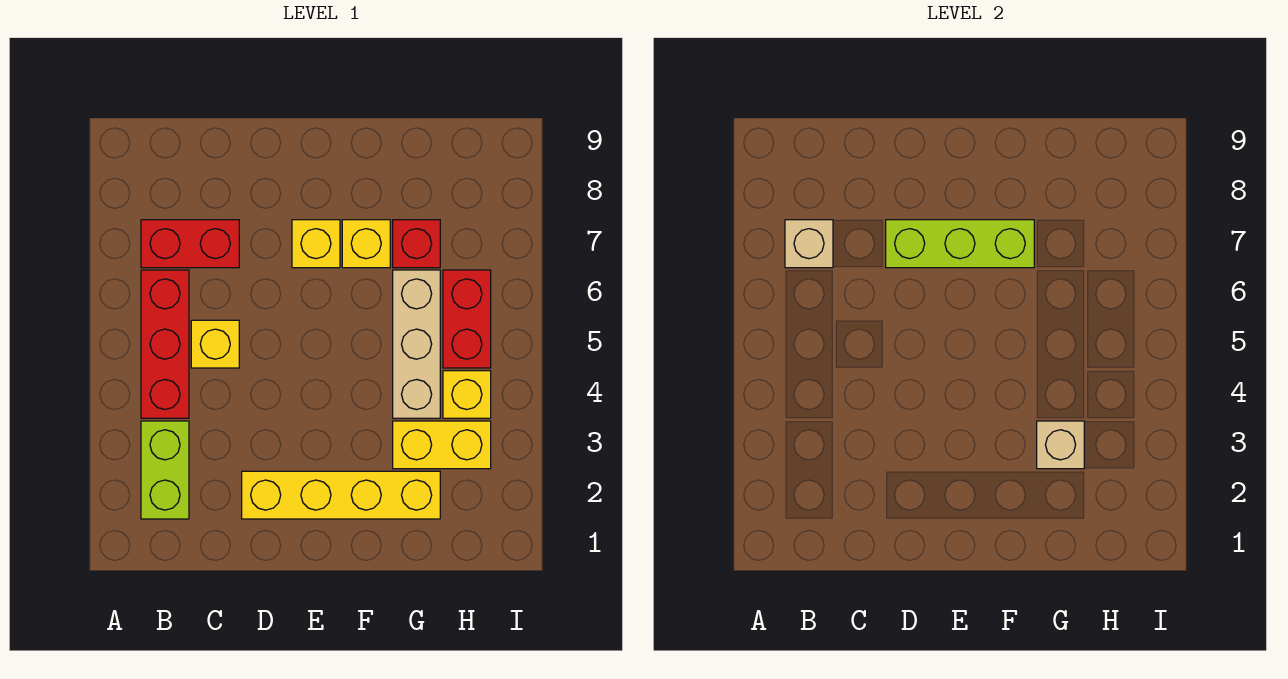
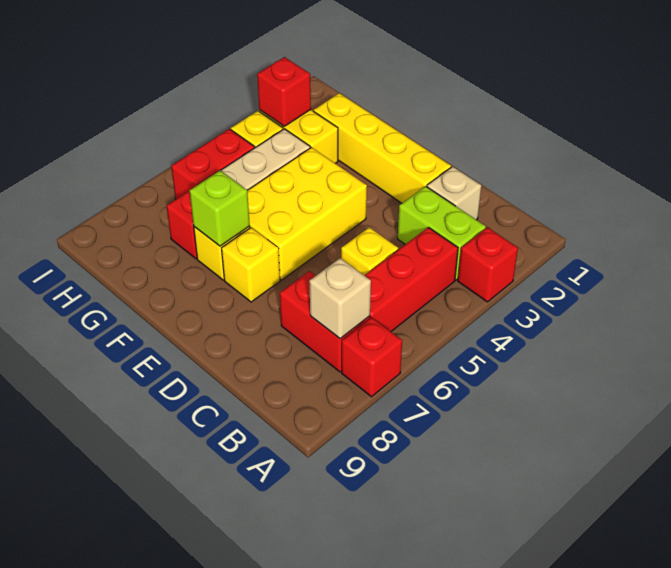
none -> red 1x1 brick [458,227,518,302]
none -> red 1x1 brick [342,317,402,397]
lime 1x2 brick [141,421,189,519] -> lime 1x2 brick turned to [398,186,486,280]
lime 1x3 brick [886,220,1034,268] -> lime 1x1 brick [190,171,250,246]
none -> yellow 2x3 brick [247,147,367,280]
tan 1x1 brick [1037,421,1084,469] -> tan 1x1 brick moved to [427,167,481,220]
none -> red 1x1 brick [257,57,311,126]

